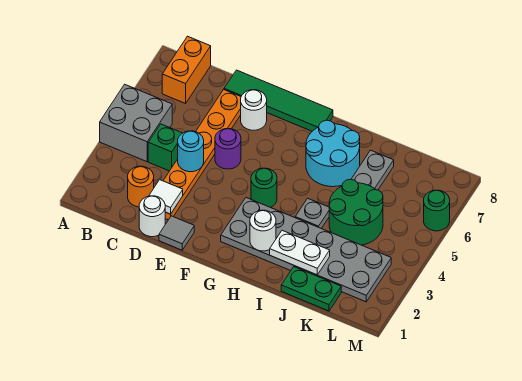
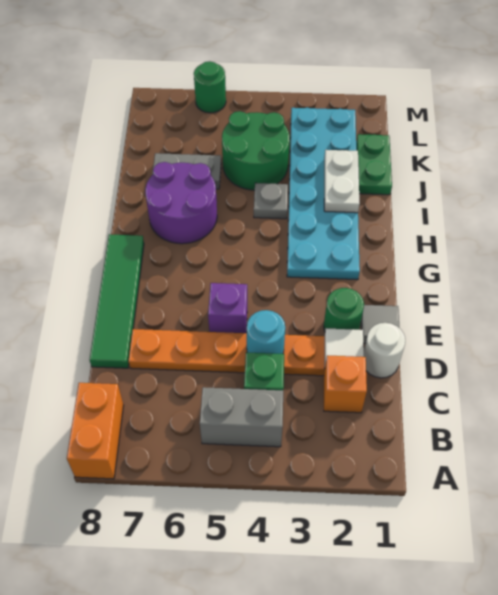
grey 2x2 brick [100,84,172,162] -> grey 1x2 brick [200,387,283,447]
orange 1x2 brick [162,36,211,104] -> orange 1x2 brick turned to [67,383,124,479]
orange 1x1 round brick [128,166,154,207] -> orange 1x1 brick [324,356,367,413]
purple 1x1 round brick [215,129,241,169] -> purple 1x1 brick [208,283,247,333]
white 1x1 round brick [241,90,267,130] -> none
grey 2x6 plate [221,198,391,302] -> cyan 2x6 plate [287,108,360,280]
green 1x1 round brick [251,168,277,208] -> green 1x1 round brick moved to [324,288,364,331]
white 1x1 round brick [250,210,276,251] -> none
cyan 2x2 round brick [306,120,360,187] -> purple 2x2 round brick [145,162,217,244]

